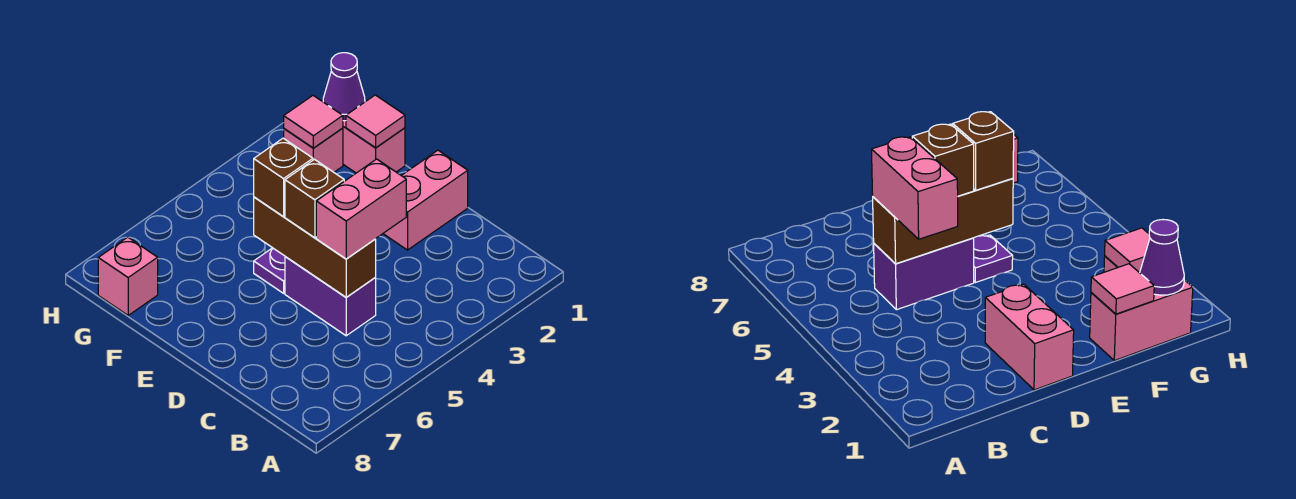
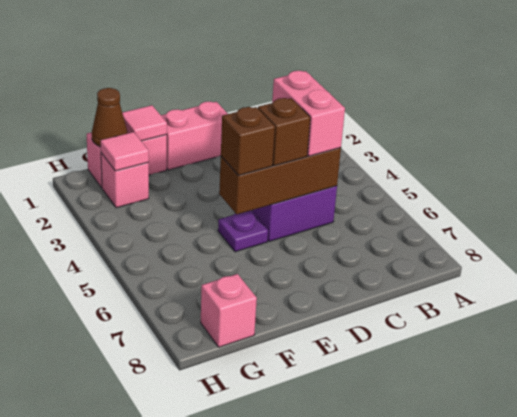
pink 1x2 brick [383,150,468,250] -> pink 1x2 brick turned to [161,101,228,170]
purple 1x1 cone [323,53,365,121] -> brown 1x1 cone [92,88,127,147]

